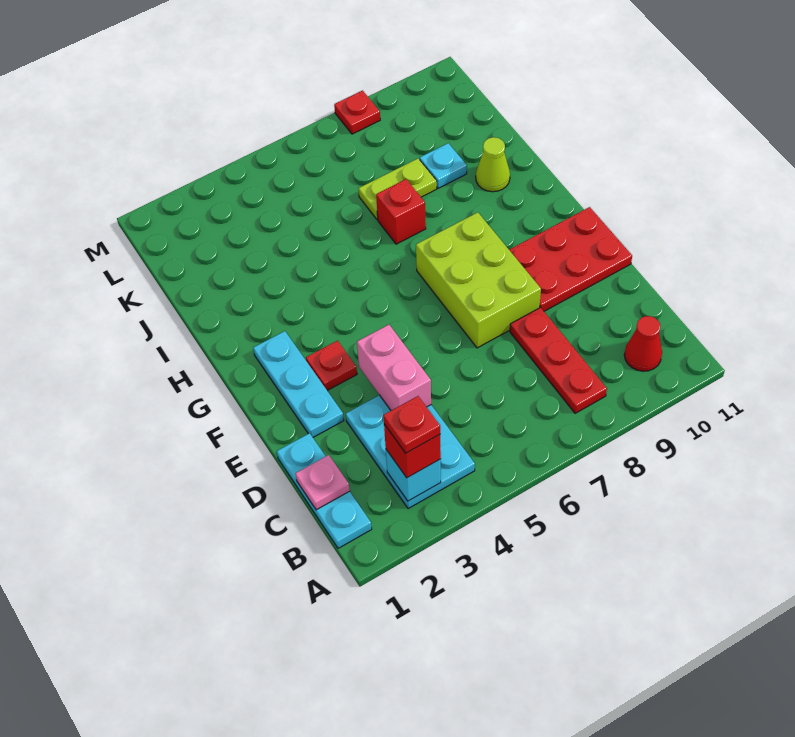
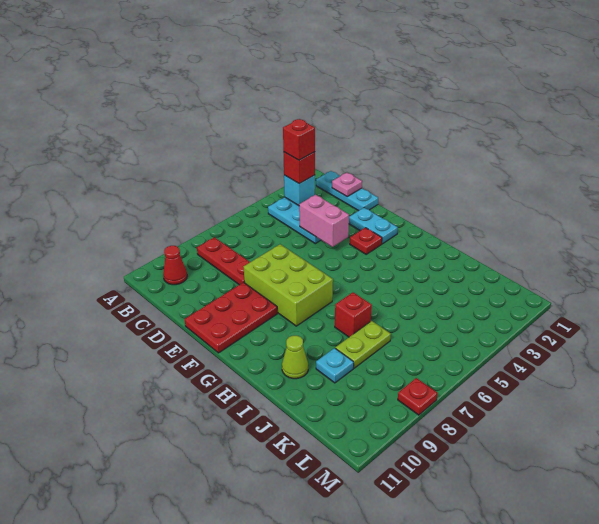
red 1x1 plate [383,396,440,453] -> red 1x1 brick [283,119,315,160]
cyan 1x3 plate [253,331,344,437] -> cyan 1x2 plate [349,208,398,244]

